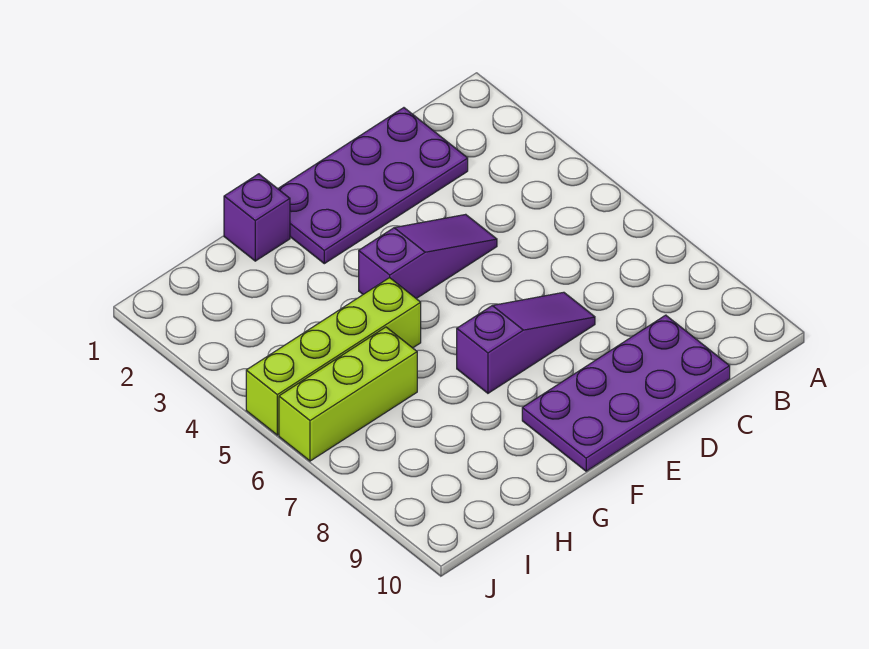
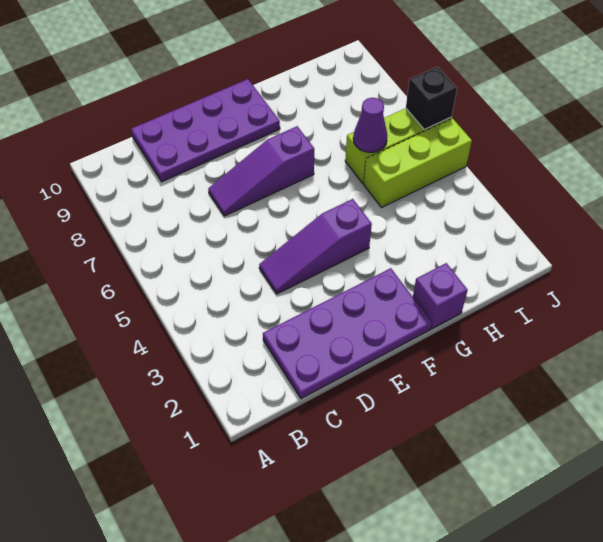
lime 1x4 brick [246,278,421,435] -> lime 1x3 brick [364,118,472,208]
none -> purple 1x1 cone [353,98,387,152]
none -> black 1x1 brick [406,67,457,130]

